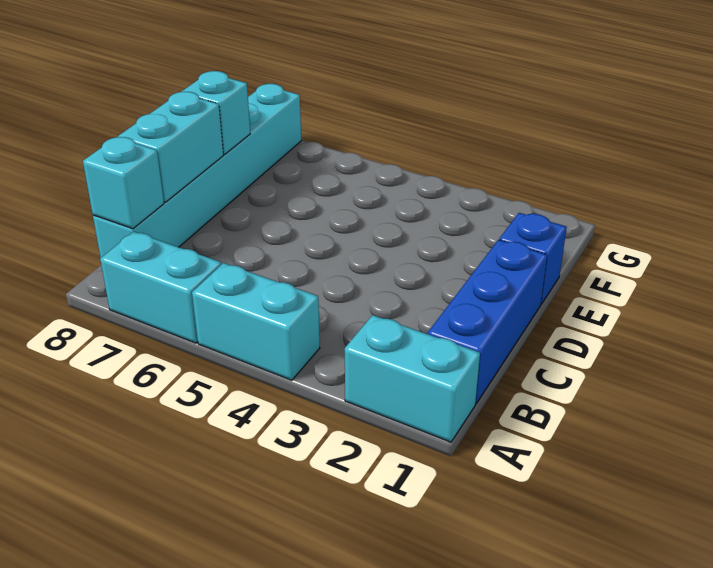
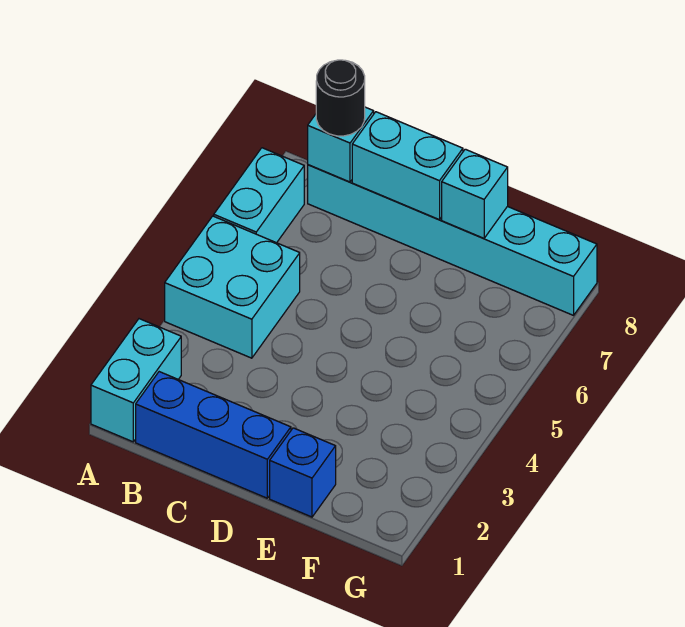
cyan 1x2 brick [192,263,320,380] -> cyan 2x2 brick [165,216,300,358]
none -> black 1x1 round brick [316,60,365,136]

